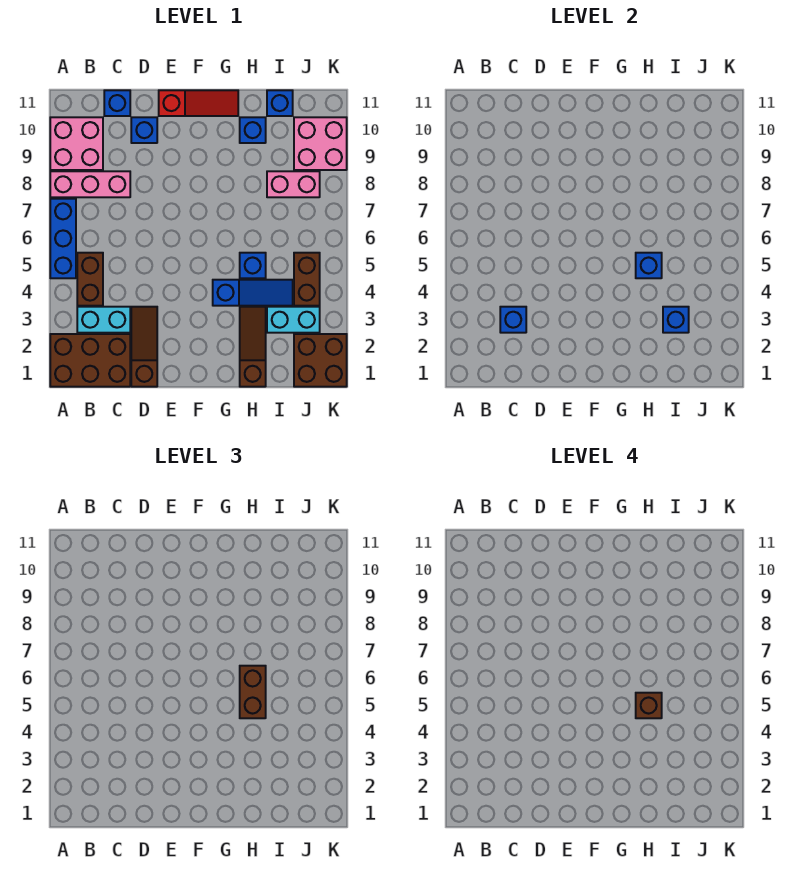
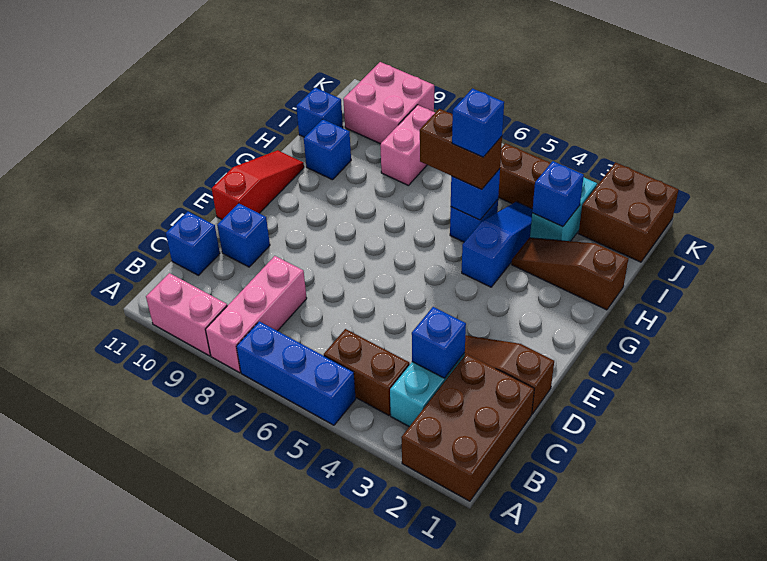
pink 2x2 brick [50,117,103,170] -> pink 1x2 brick [146,273,227,356]
brown 1x1 brick [636,693,662,718] -> blue 1x1 brick [452,89,504,157]

